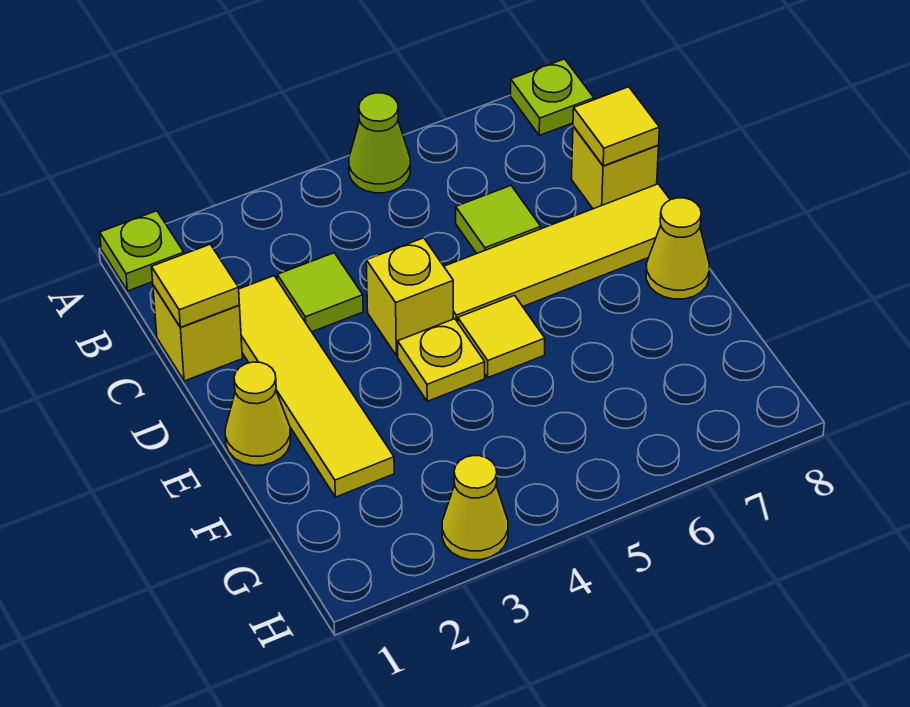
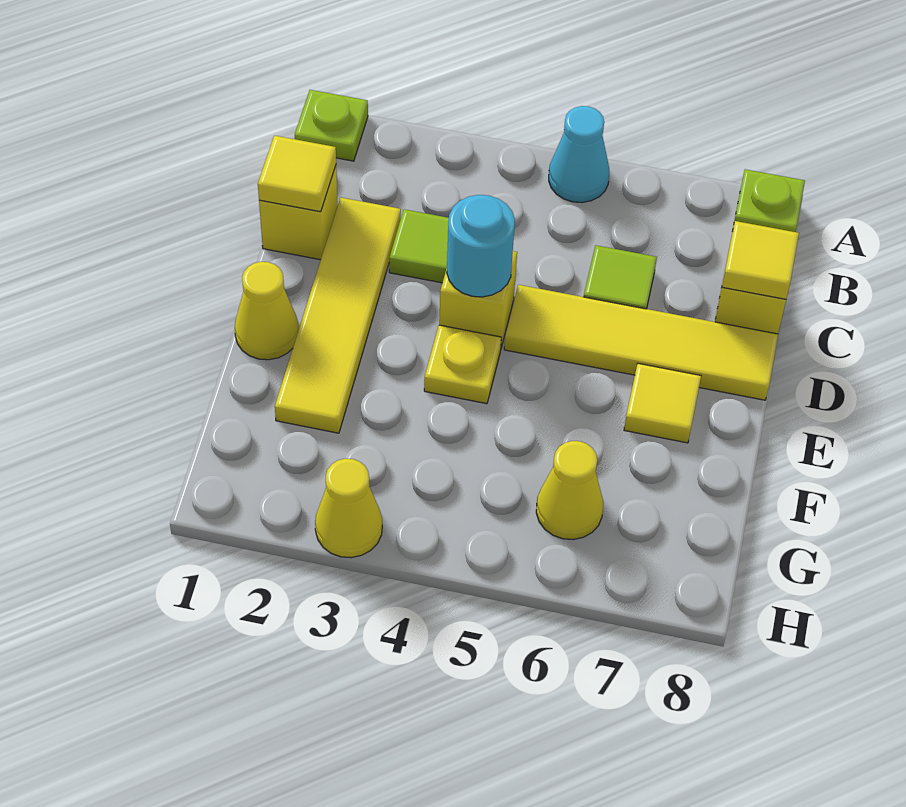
lime 1x1 cone [349,93,410,193] -> cyan 1x1 cone [549,106,609,203]
none -> cyan 1x1 round brick [447,195,515,297]
yellow 1x1 tile [458,296,545,377] -> yellow 1x1 tile moved to [624,363,701,443]
yellow 1x1 cone [646,198,710,299] -> yellow 1x1 cone moved to [536,441,603,539]

